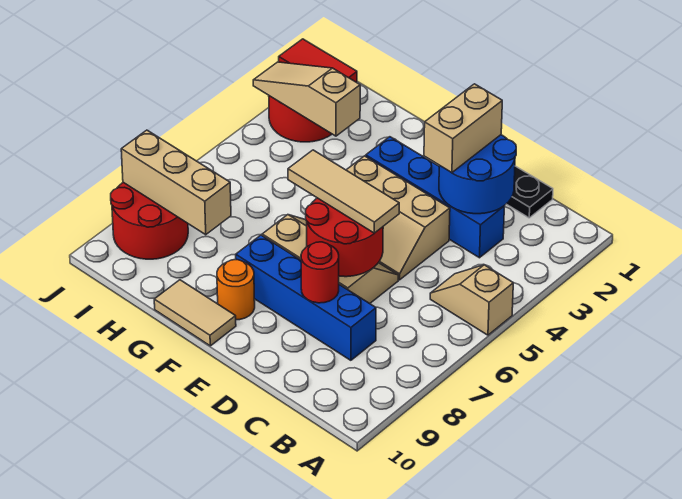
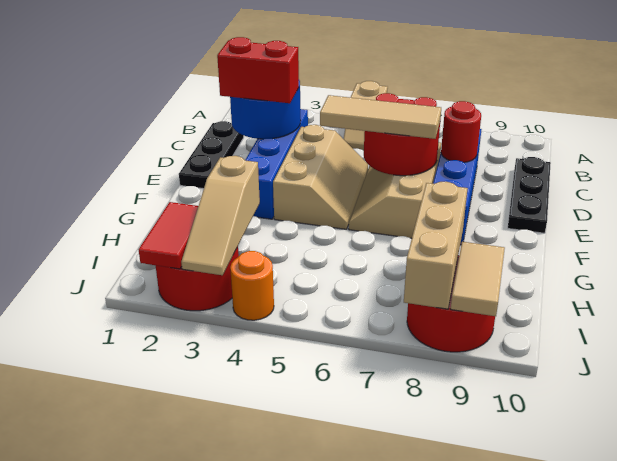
none -> black 1x3 plate [508,157,551,233]
tan 1x2 brick [424,84,502,173] -> red 1x2 brick [217,37,299,103]
tan 1x3 tile [288,150,399,233] -> tan 1x3 tile turned to [320,95,441,139]
orange 1x1 round brick [217,260,255,320] -> orange 1x1 round brick moved to [230,251,274,320]
tan 1x2 tile [154,280,236,346] -> tan 1x2 tile moved to [451,241,505,316]

